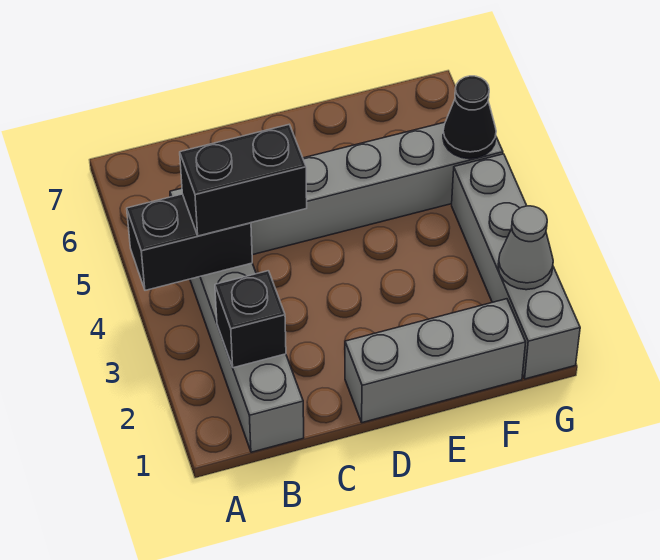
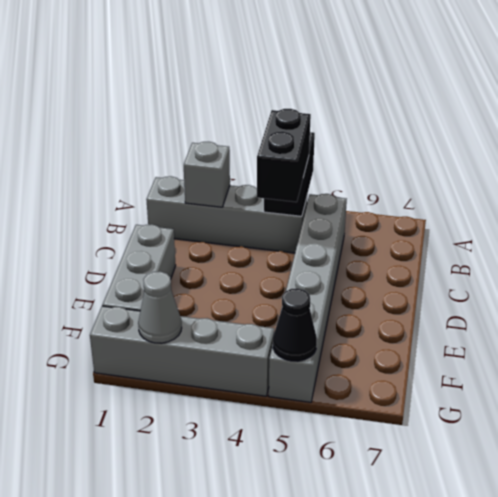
black 1x1 brick [215,271,286,368] -> grey 1x1 brick [184,142,230,207]

